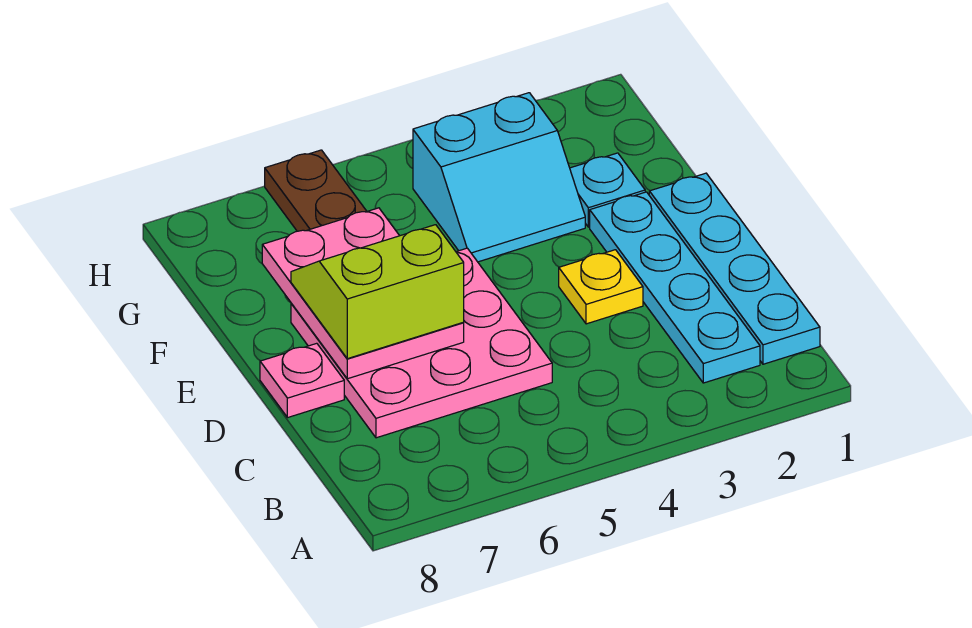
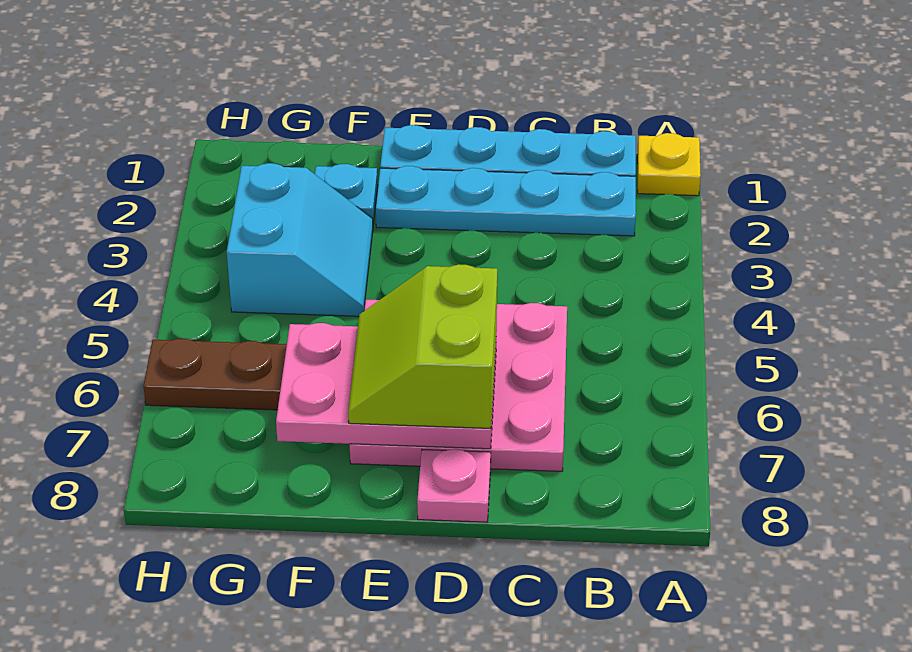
yellow 1x1 plate [559,250,643,324] -> yellow 1x1 plate moved to [637,133,701,196]

